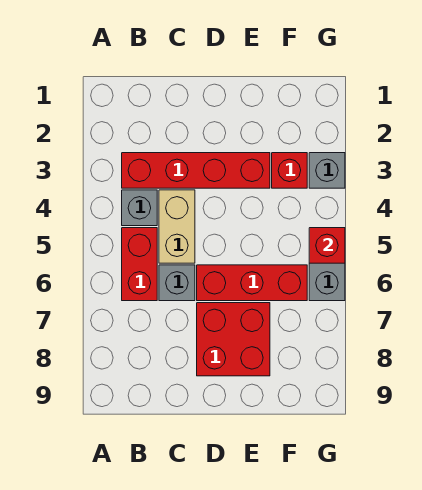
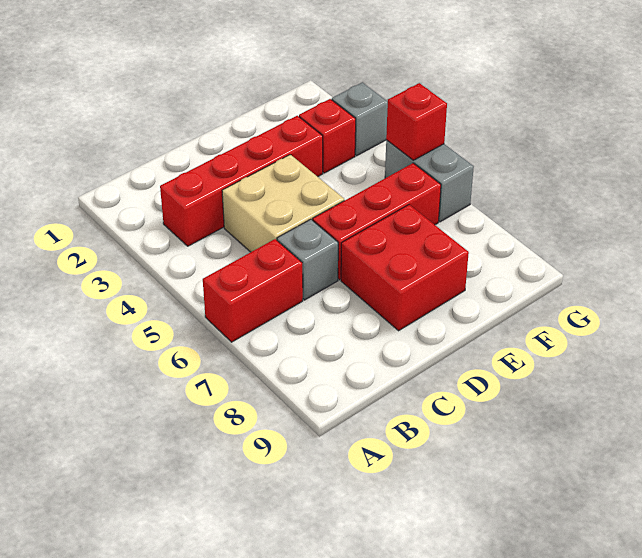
grey 1x1 brick [122,190,157,226] -> none
red 1x2 brick [122,228,157,301] -> red 1x2 brick turned to [203,239,303,342]
tan 1x2 brick [159,190,195,263] -> tan 2x2 brick [222,155,344,252]

